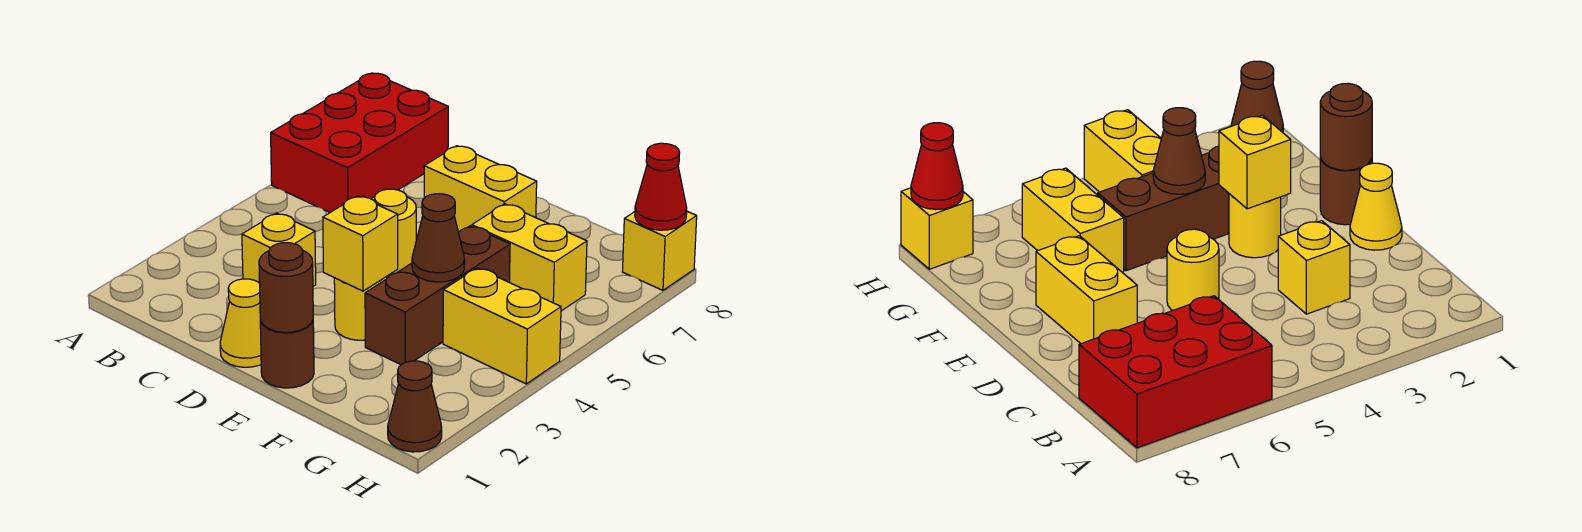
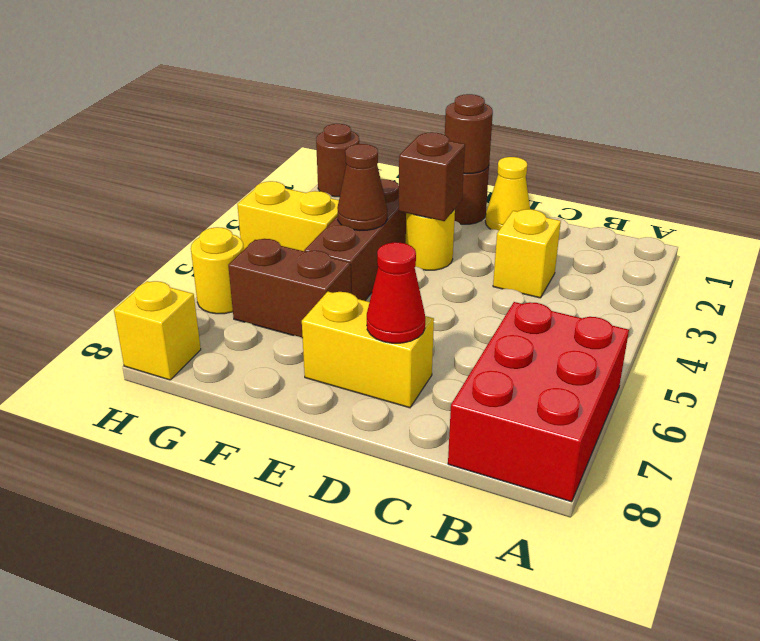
yellow 1x1 round brick [371,189,416,275] -> yellow 1x1 round brick moved to [191,227,244,314]
yellow 1x1 brick [323,196,398,291] -> brown 1x1 brick [399,132,465,221]
yellow 1x2 brick [472,204,587,311] -> brown 1x2 brick [228,239,351,338]
brown 1x1 cone [388,361,442,452] -> brown 1x1 round brick [316,124,359,197]
red 1x1 cone [635,143,687,230] -> red 1x1 cone moved to [367,242,425,343]

